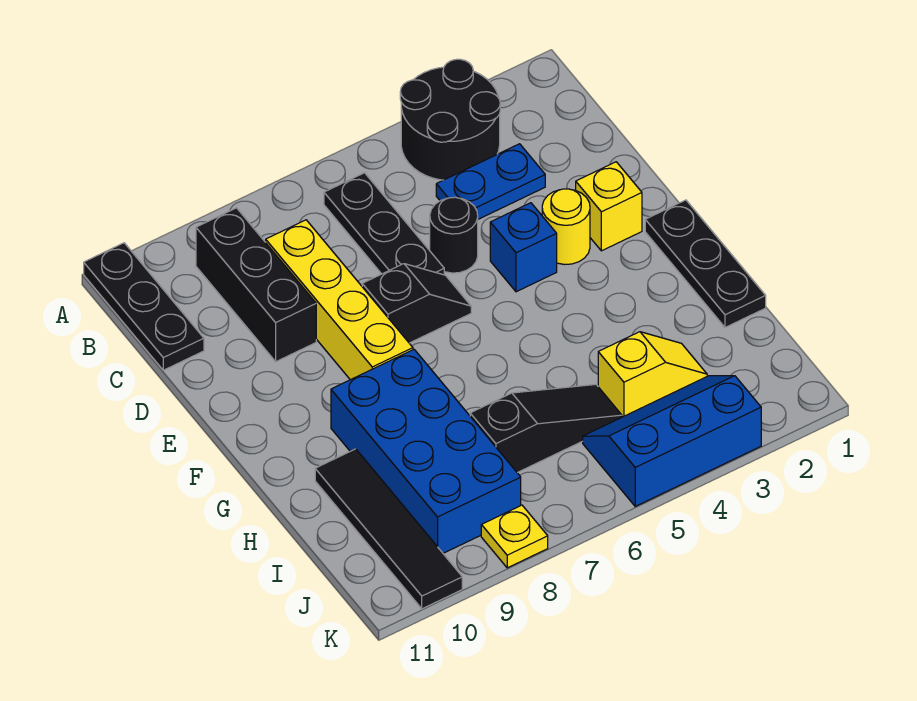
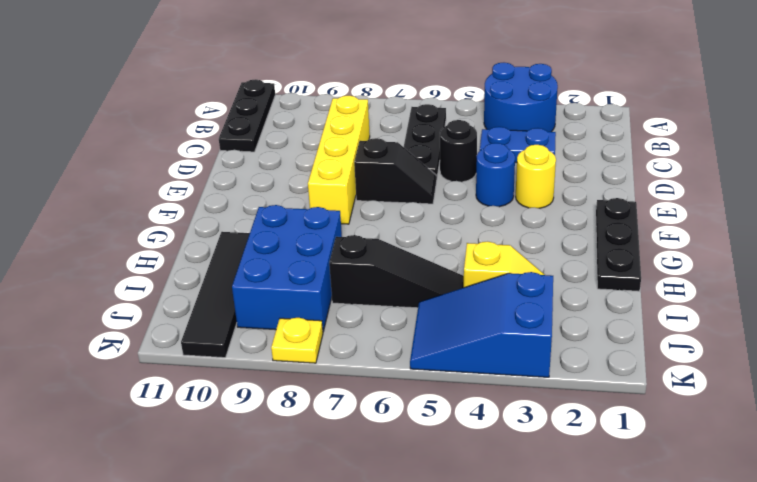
black 2x2 round brick [400,59,500,180] -> blue 2x2 round brick [484,63,558,132]
black 1x3 brick [196,208,316,361] -> none
yellow 1x1 brick [576,162,642,251] -> none
blue 1x1 brick [490,203,557,292] -> blue 1x1 round brick [476,143,515,207]
blue 2x4 brick [331,350,521,553] -> blue 2x3 brick [232,205,342,331]
blue 2x3 slope [583,376,761,506] -> blue 2x3 slope turned to [410,272,553,377]

